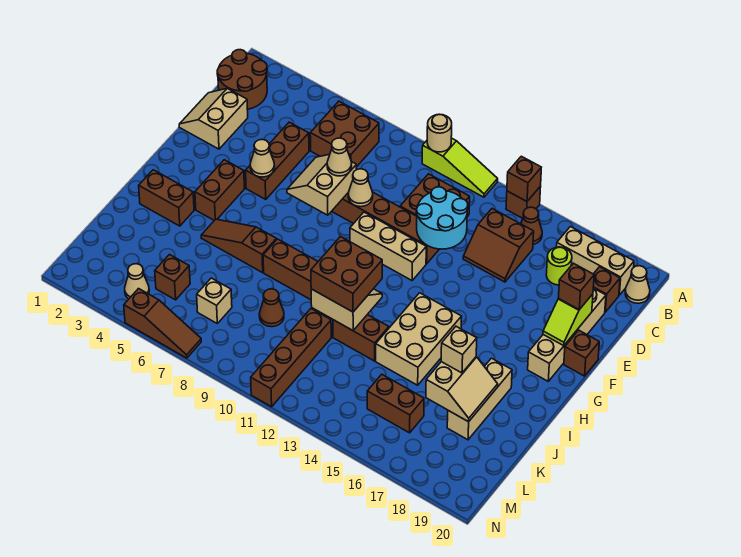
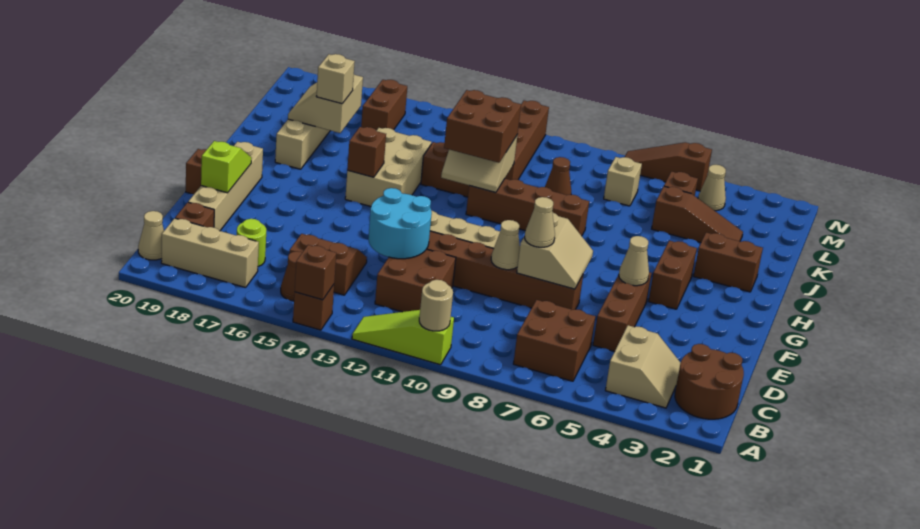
tan 2x2 slope [179,88,248,149] -> tan 2x2 slope moved to [605,325,680,408]
brown 1x1 brick [558,263,594,310] -> brown 1x1 brick moved to [347,127,386,177]
brown 1x3 slope [201,219,276,273] -> brown 1x3 slope moved to [652,186,743,242]
brown 1x2 brick [367,374,424,433] -> brown 1x2 brick turned to [361,80,407,130]

